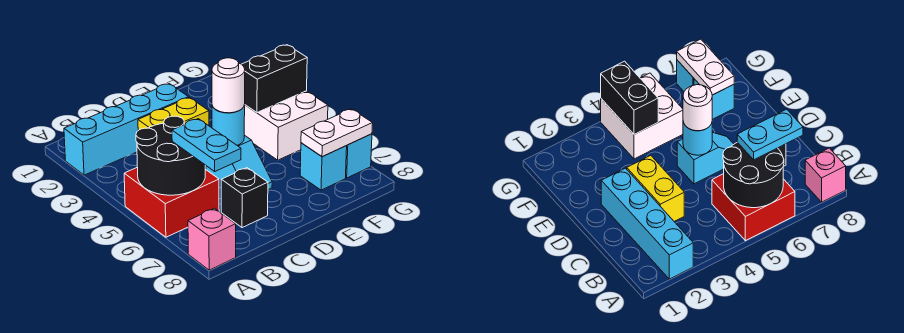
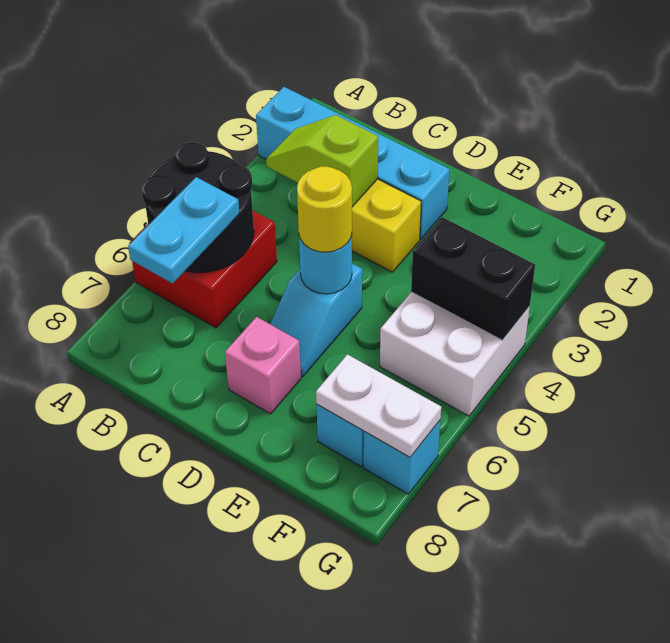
pink 1x1 brick [188,208,236,270] -> pink 1x1 brick moved to [225,317,301,414]
none -> lime 1x2 slope [266,115,378,207]
black 1x1 brick [221,168,268,228] -> none
white 1x1 round brick [212,58,245,113] -> yellow 1x1 round brick [297,166,352,252]

